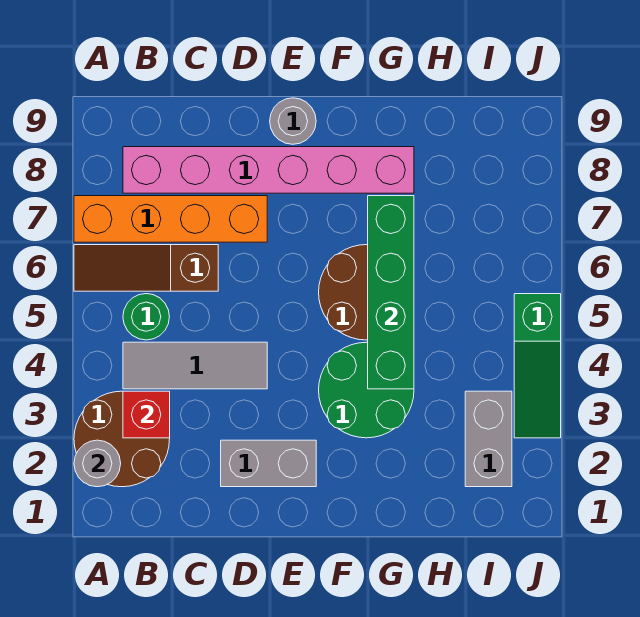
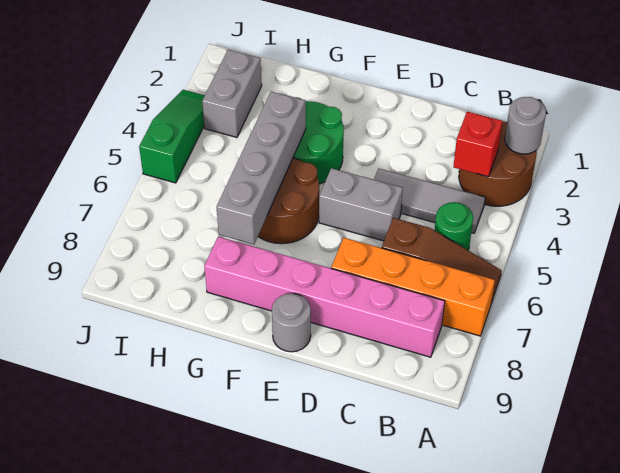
grey 1x2 brick [221,440,316,487] -> grey 1x2 brick moved to [319,168,403,241]
green 1x4 brick [368,196,414,389] -> grey 1x4 brick [217,91,306,245]

